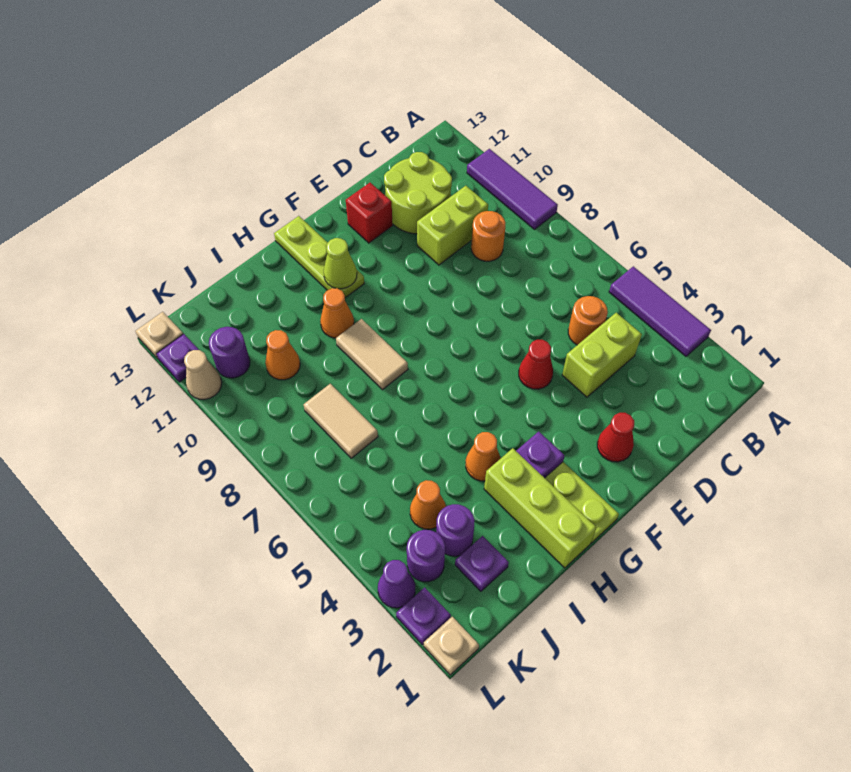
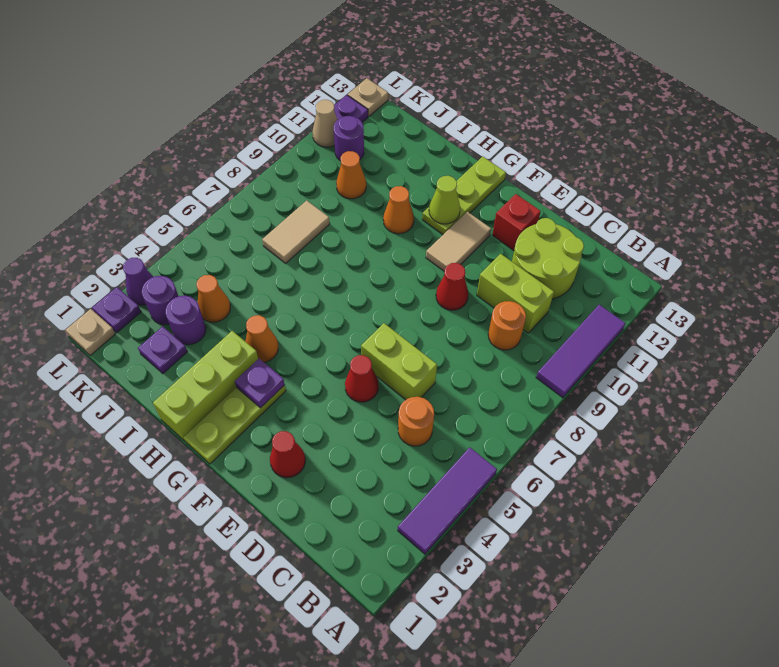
lime 1x2 brick [562,313,642,397] -> lime 1x2 brick moved to [361,323,437,400]
none -> red 1x1 cone [436,263,468,310]
tan 1x2 tile [336,319,408,390] -> tan 1x2 tile moved to [426,212,491,271]

